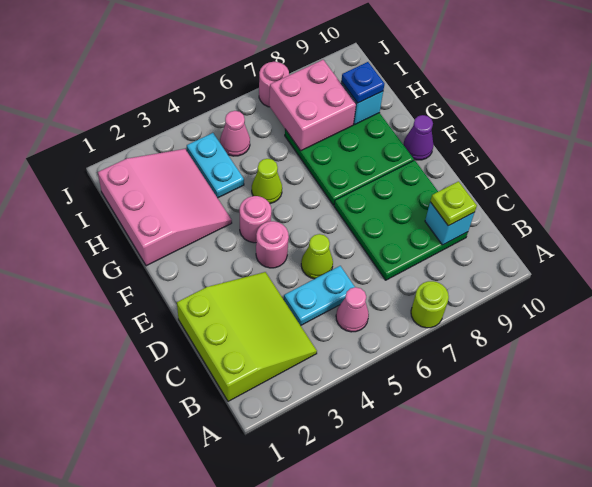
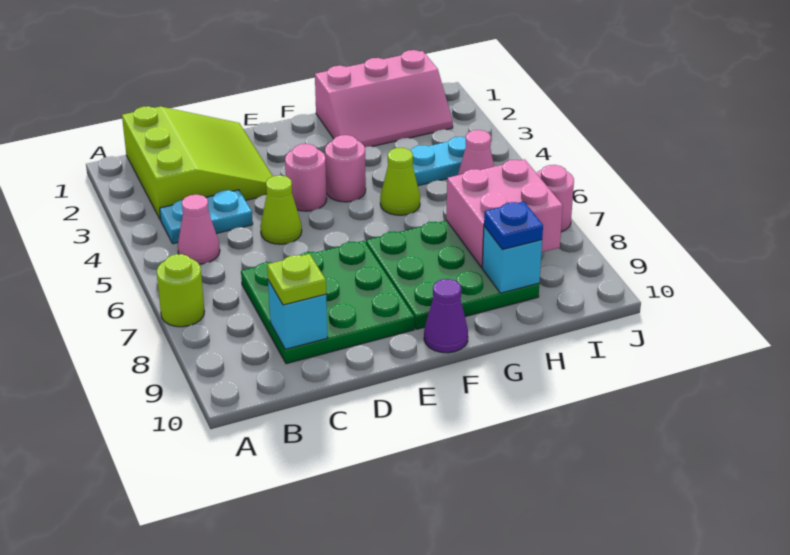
lime 3x3 slope [177,272,317,401] -> lime 3x3 slope turned to [122,106,273,220]
cyan 1x2 plate [284,266,355,326] -> cyan 1x2 plate turned to [160,190,253,244]
pink 3x3 slope [98,149,232,266] -> pink 2x3 slope [315,50,453,147]

